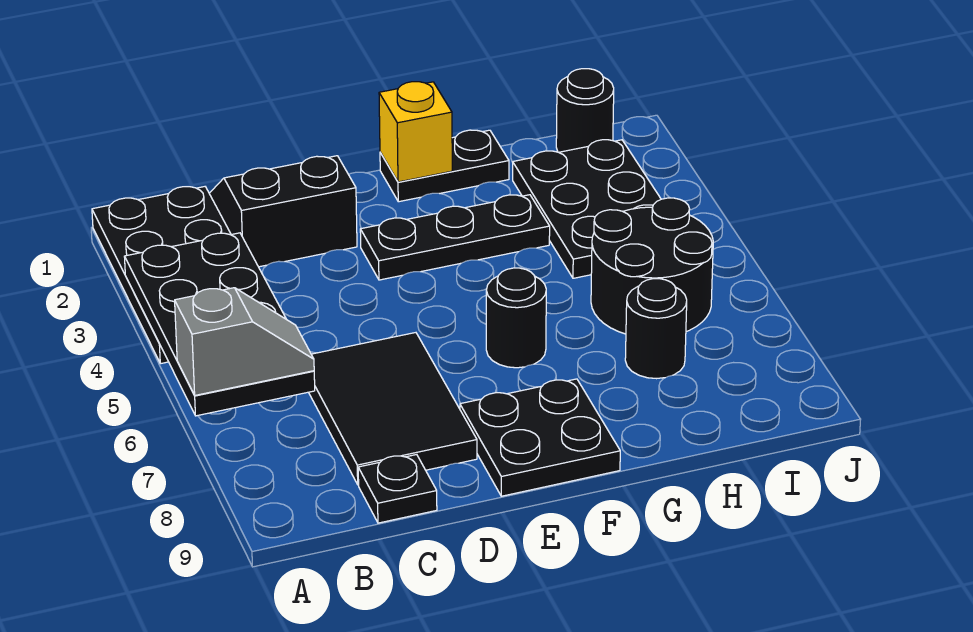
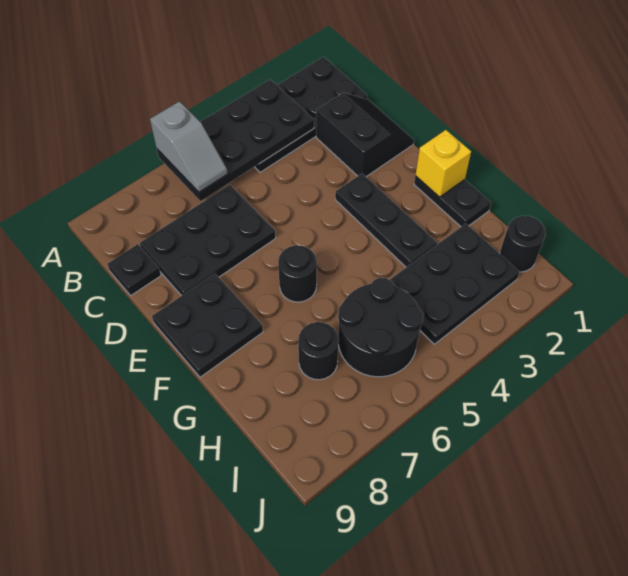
black 2x3 tile [309,333,477,485] -> black 2x3 plate [140,185,276,296]

